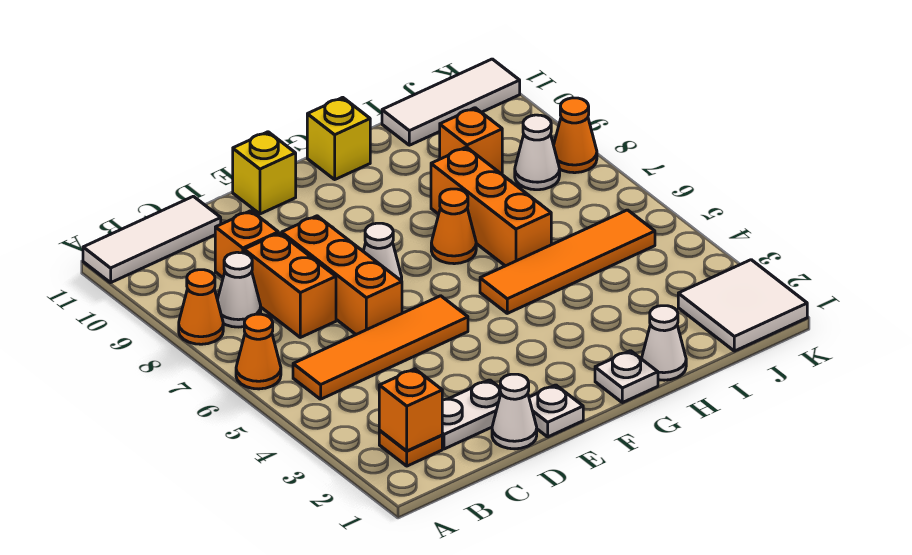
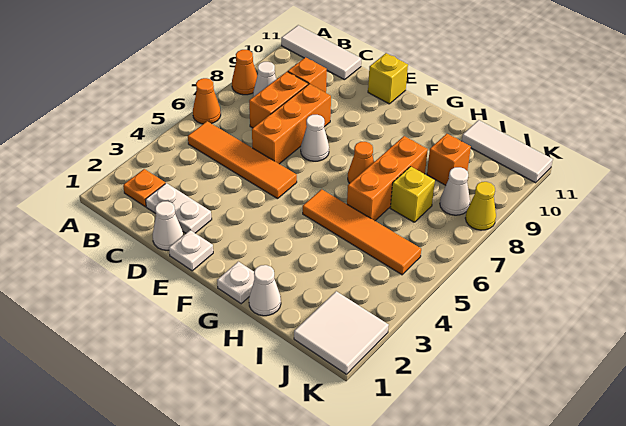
orange 1x1 brick [379,369,442,451] -> none
yellow 1x1 brick [307,97,370,179] -> yellow 1x1 brick moved to [390,166,435,222]
orange 1x1 cone [554,98,597,173] -> yellow 1x1 cone [465,182,496,230]

